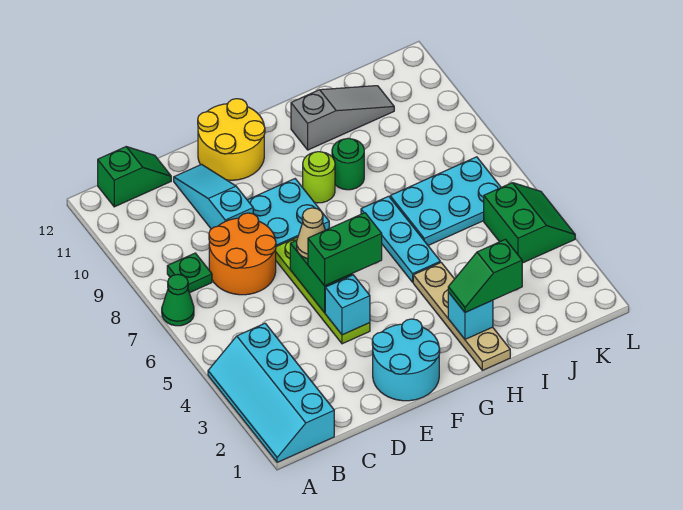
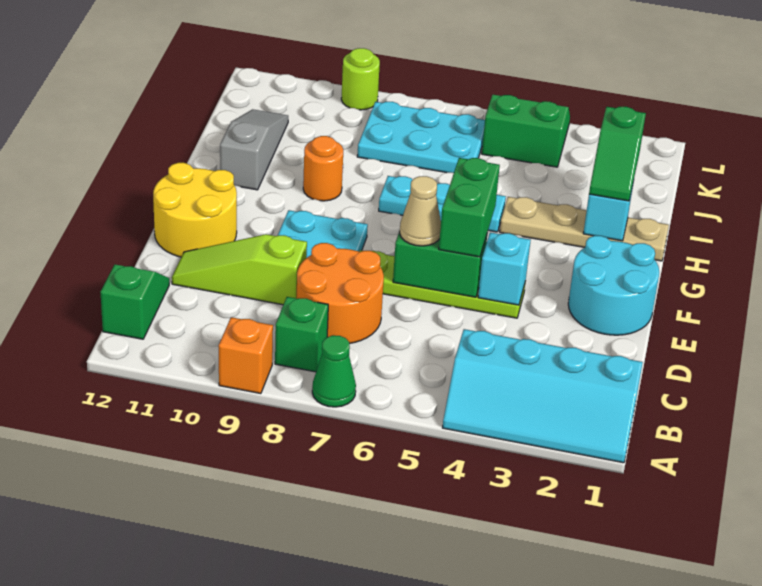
none -> orange 1x1 brick [219,317,273,394]
green 1x1 plate [167,253,212,293] -> green 1x1 brick [275,297,328,372]
cyan 1x3 slope [174,164,253,229] -> lime 1x3 slope [172,234,307,305]
lime 1x1 round brick [303,152,335,203] -> lime 1x1 round brick moved to [341,48,380,110]
green 1x1 round brick [332,138,364,190] -> orange 1x1 round brick [303,136,343,201]
cyan 2x3 plate [390,157,501,245] -> cyan 2x3 plate turned to [357,102,485,173]

